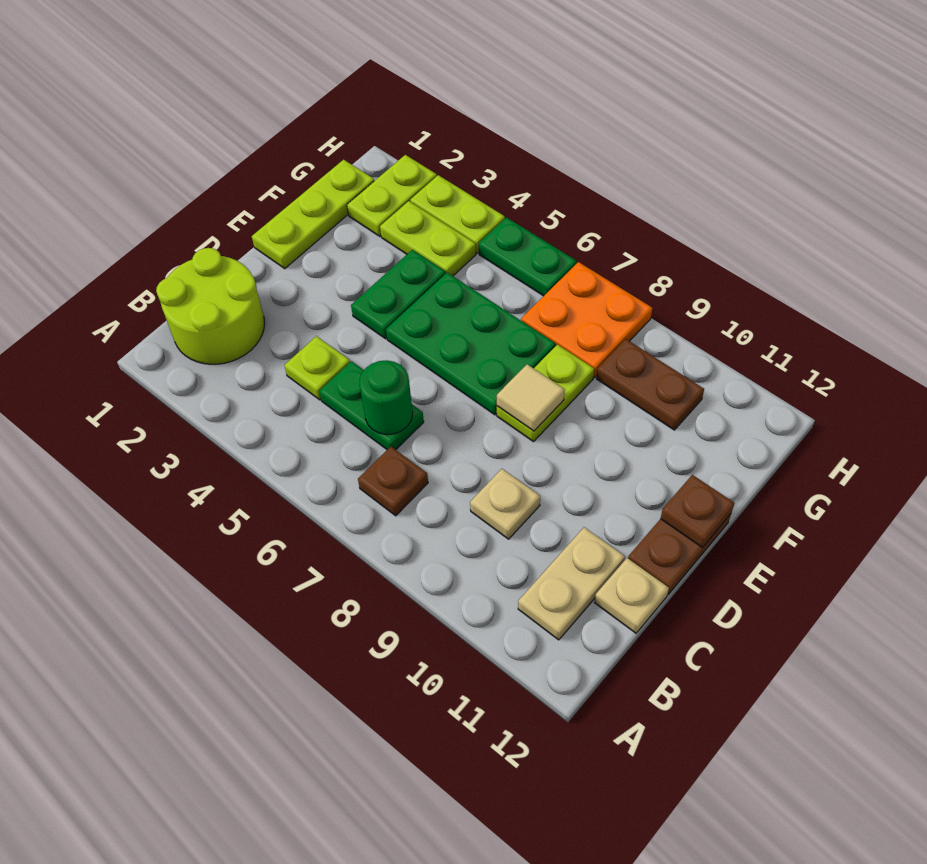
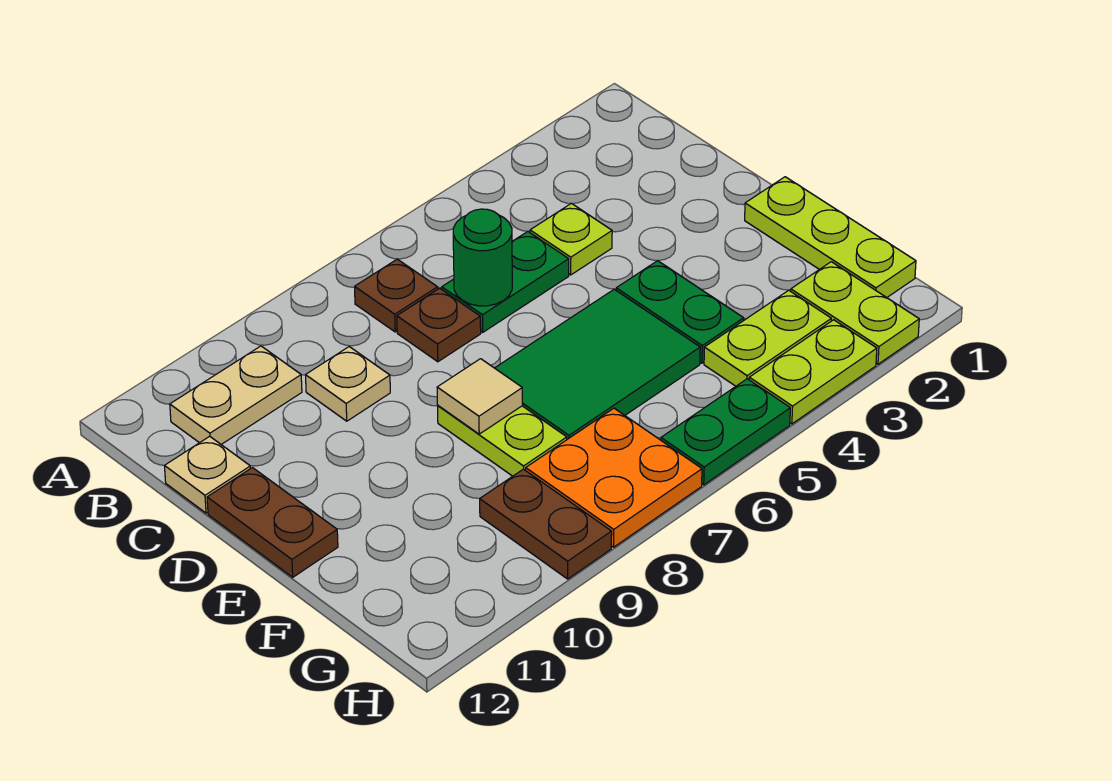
lime 2x2 round brick [156,248,265,364] -> none
tan 1x2 plate [518,527,625,640] -> tan 1x2 plate turned to [170,346,302,444]
green 2x3 plate [386,273,555,415] -> green 2x3 tile [495,289,700,439]
brown 1x1 plate [661,475,734,547] -> brown 1x1 plate moved to [397,288,481,362]
brown 1x2 plate [597,339,704,430] -> brown 1x2 plate turned to [480,469,612,579]

